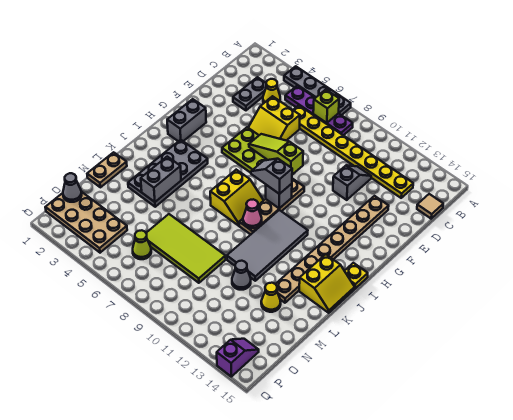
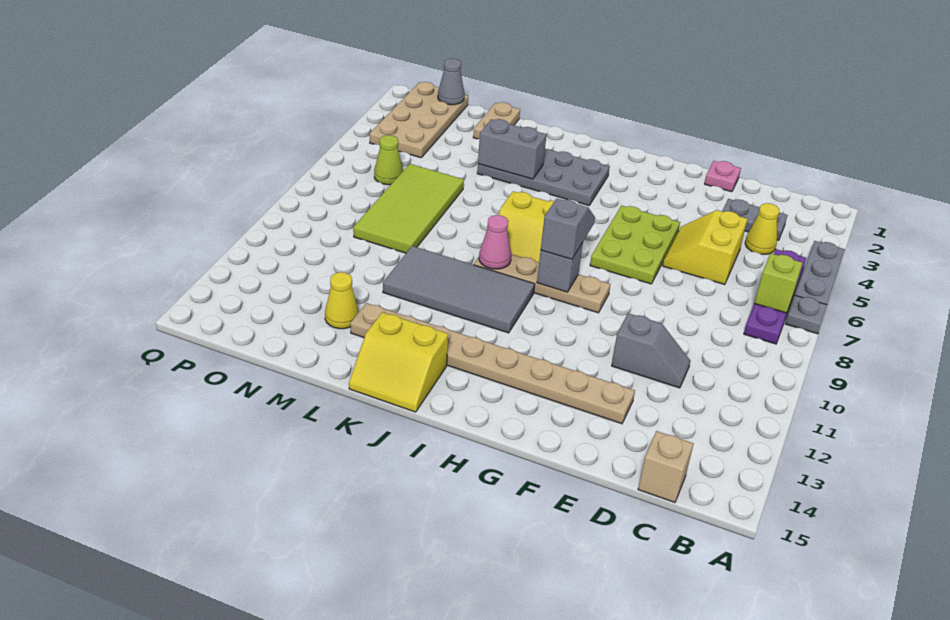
yellow 1x8 plate [294,105,413,198] -> none
tan 1x1 tile [417,194,443,219] -> tan 1x1 brick [638,431,693,502]
none -> pink 1x1 plate [705,161,741,192]
lime 1x3 slope [249,134,303,175] -> none
grey 1x2 brick [167,99,206,141] -> none
yellow 1x1 plate [345,263,368,289] -> none
tan 1x2 plate [87,152,127,187] -> tan 1x2 plate turned to [473,102,520,139]
grey 1x1 cone [232,261,251,290] -> none
purple 1x2 slope [217,339,259,377] -> none

